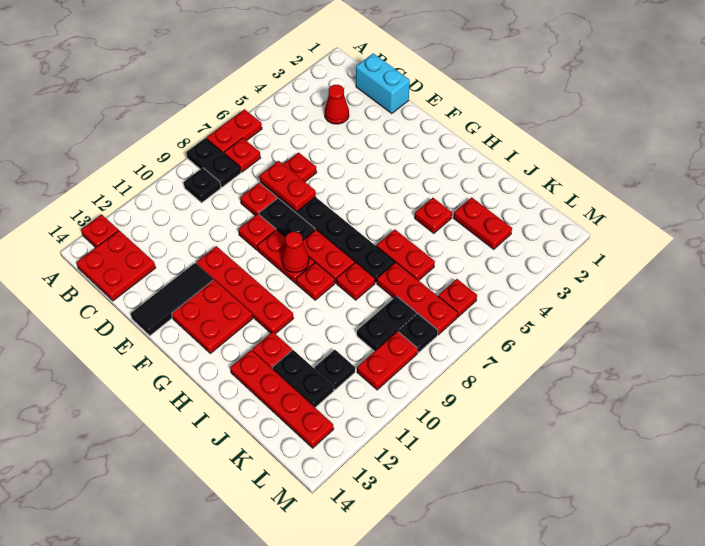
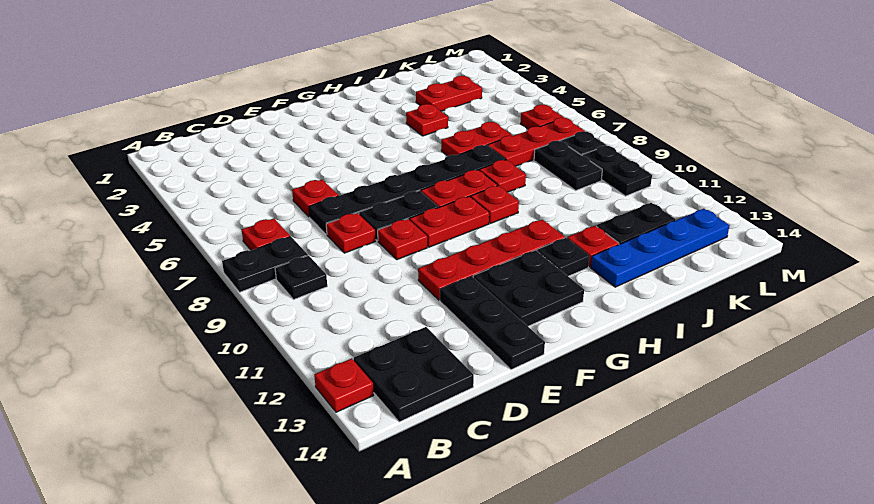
red 1x2 plate [206,109,262,153] -> none
red 2x2 plate [76,231,156,301] -> black 2x2 plate [354,327,474,422]
cyan 1x2 brick [356,53,410,113] -> none
red 1x1 cone [325,85,349,124] -> none
red 1x2 plate [260,161,316,212] -> none
black 1x3 tile [131,263,213,336] -> black 1x3 plate [440,276,545,370]
red 2x2 plate [172,280,253,353] -> black 2x2 plate [473,250,584,326]
red 1x1 cone [282,232,309,272] -> none
red 1x4 plate [230,350,334,448] -> blue 1x4 plate [591,209,730,287]
black 1x1 plate [315,350,355,390] -> black 1x1 plate moved to [537,238,589,276]
red 1x2 plate [357,331,418,390] -> black 1x2 plate [582,146,652,196]

